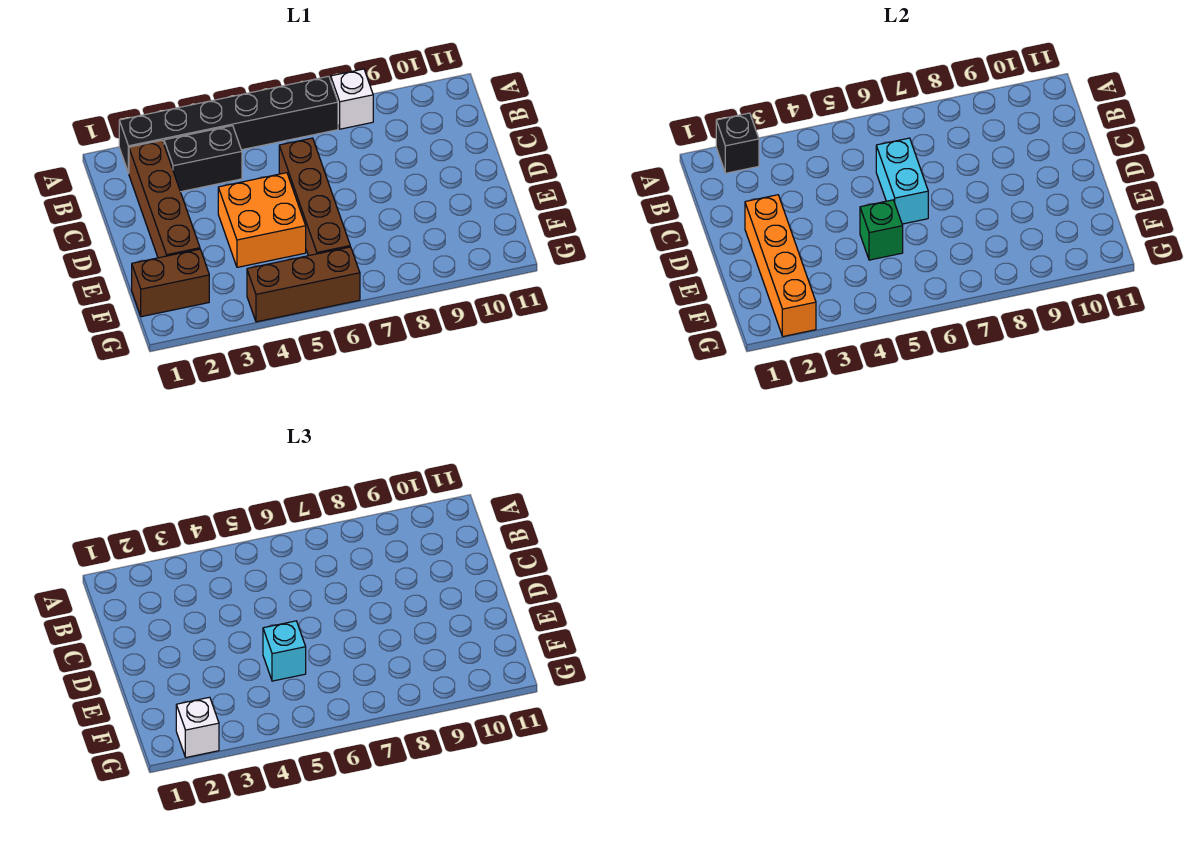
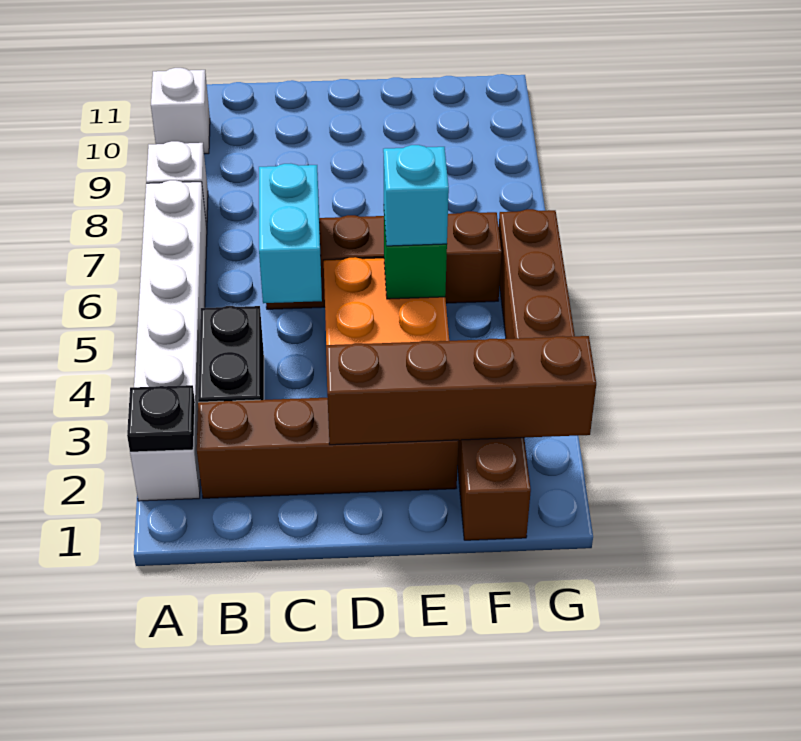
black 1x6 brick [119,76,338,173] -> white 1x6 brick [130,180,207,501]
black 1x1 brick [716,113,759,173] -> black 1x1 plate [127,385,195,452]
cyan 1x2 brick [876,138,928,224] -> cyan 1x2 brick turned to [259,164,322,303]
orange 1x4 brick [745,195,816,336] -> brown 1x4 brick [326,336,596,445]
white 1x1 brick [176,697,219,757] -> white 1x1 brick moved to [151,68,210,154]

